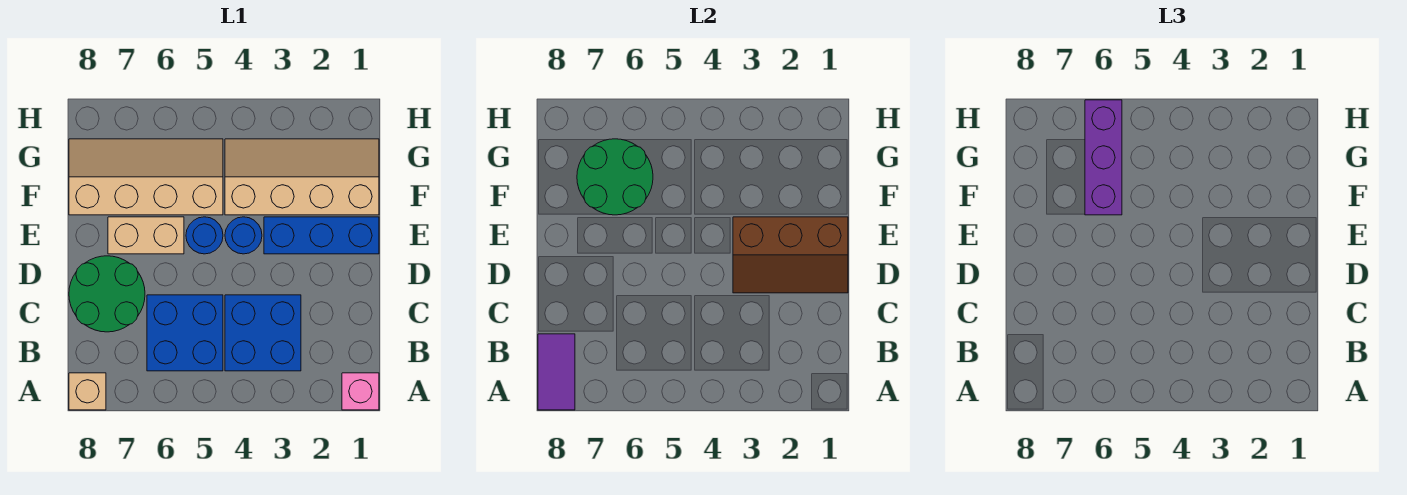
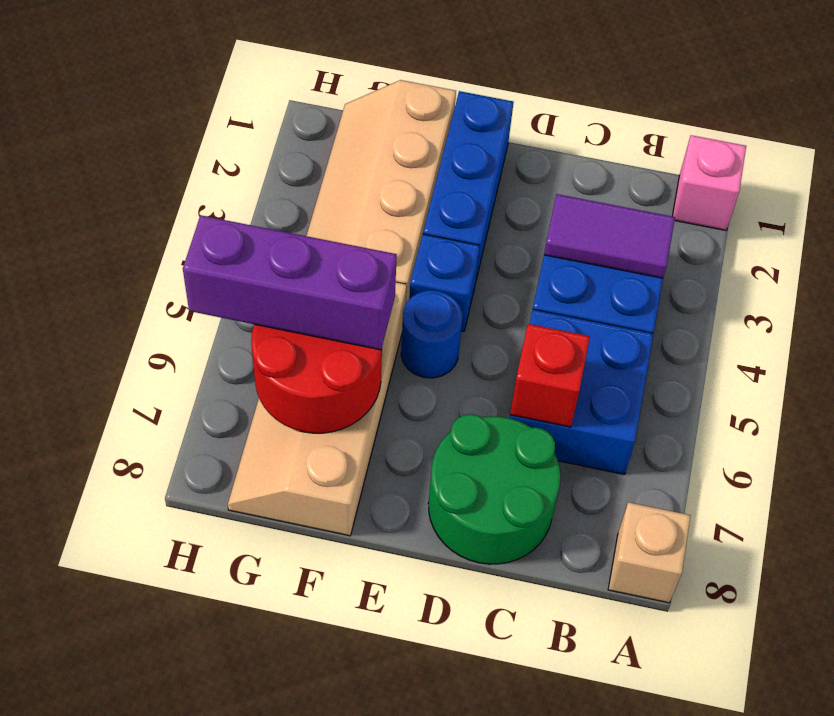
purple 1x2 tile [538,334,575,410] -> purple 1x2 tile moved to [544,194,675,278]
none -> red 1x1 brick [510,324,590,427]
brown 2x3 slope [733,217,848,293] -> none
blue 1x1 round brick [225,217,262,254] -> blue 1x1 brick [409,234,480,331]
tan 1x2 brick [108,217,184,254] -> none
green 2x2 round brick [577,139,653,215] -> red 2x2 round brick [251,324,382,433]

